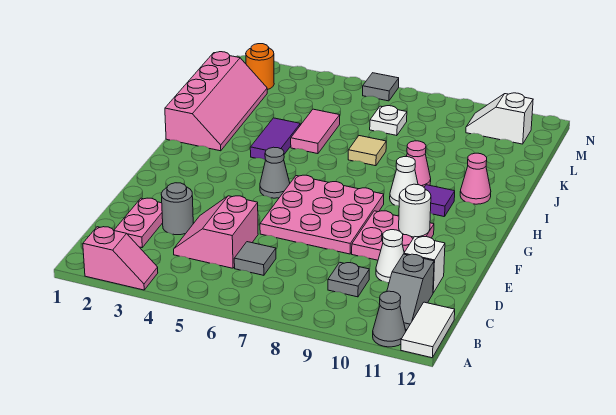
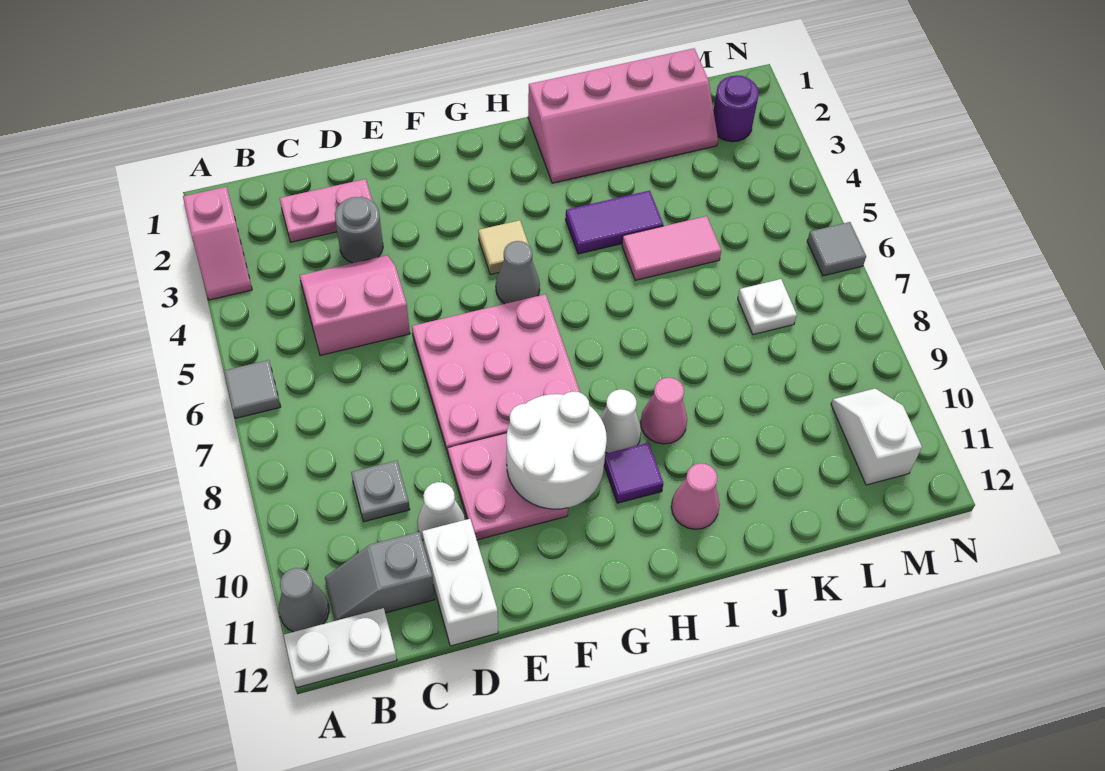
white 1x2 tile [401,302,455,358] -> white 1x2 plate [284,608,397,688]
grey 1x1 tile [234,242,276,275] -> grey 1x1 tile moved to [224,360,281,418]
white 1x1 brick [404,237,445,293] -> white 1x2 brick [422,519,498,646]
white 1x1 round brick [399,184,431,237] -> white 2x2 round brick [507,391,607,509]
tan 1x1 tile [348,136,386,166] -> tan 1x1 tile moved to [478,220,529,274]
orange 1x1 round brick [246,44,274,90] -> purple 1x1 round brick [713,75,759,142]

